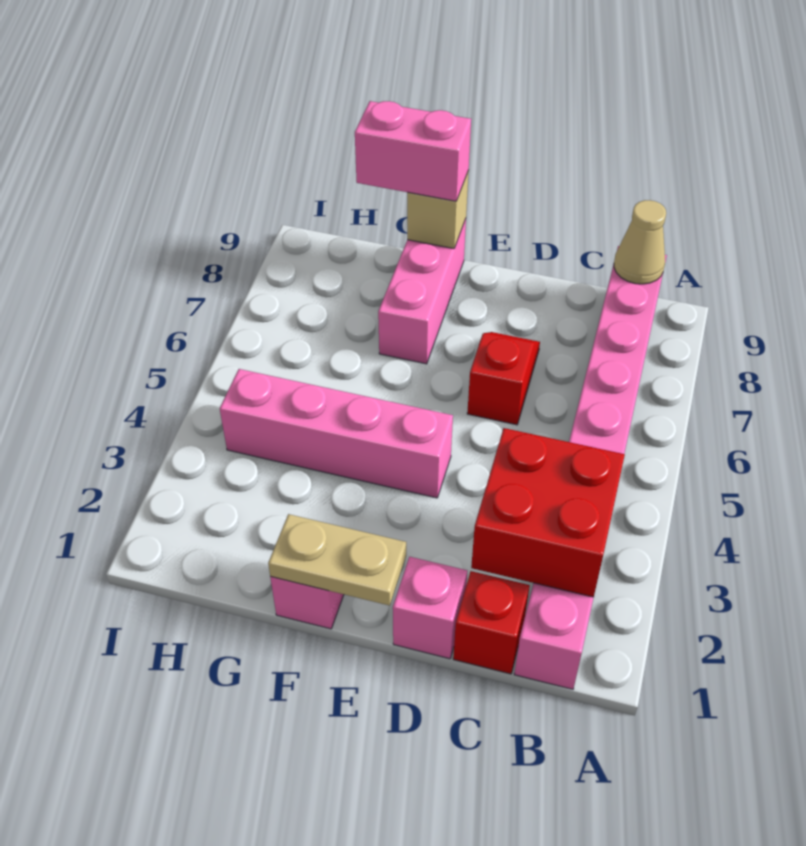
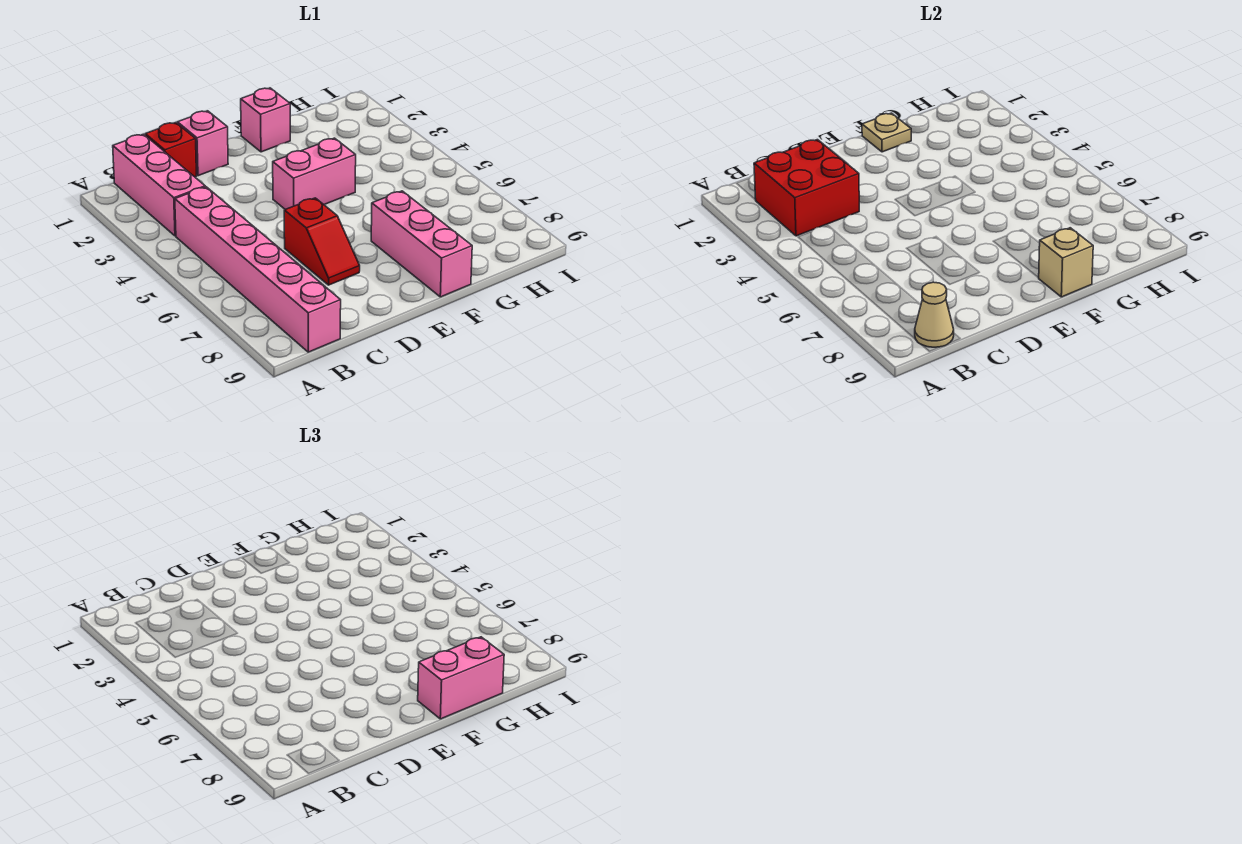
tan 1x2 plate [268,514,406,605] -> tan 1x1 plate [862,113,911,152]
pink 1x4 brick [220,369,453,498] -> pink 1x2 brick [273,138,356,209]

